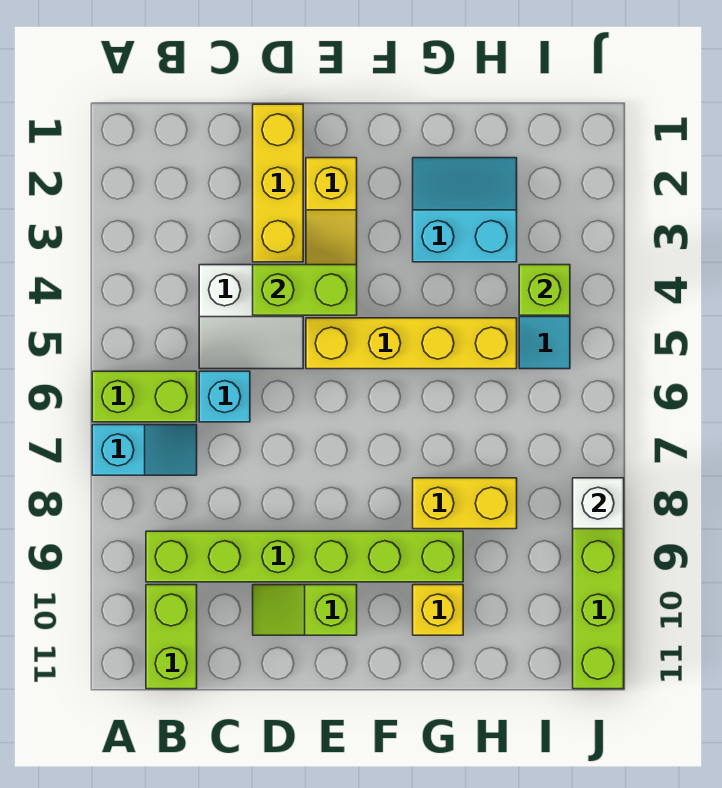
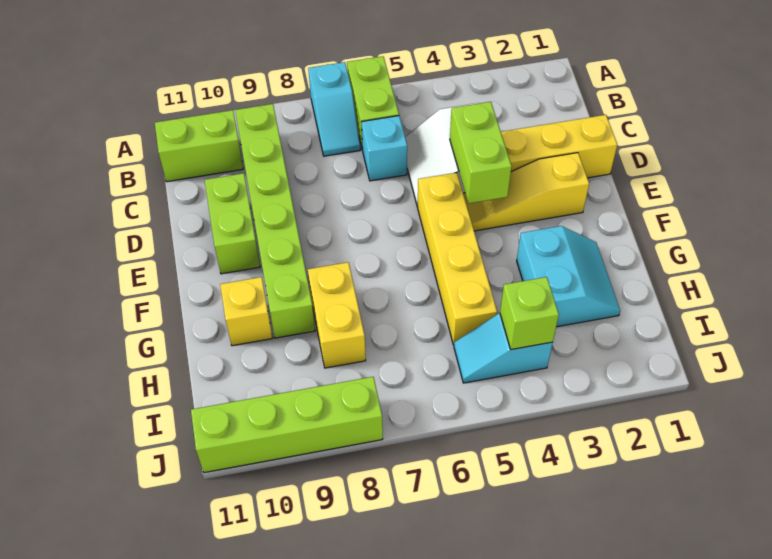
lime 1x2 slope [253,585,357,635] -> lime 1x2 brick [205,173,260,274]
white 1x1 brick [573,478,624,529] -> none

